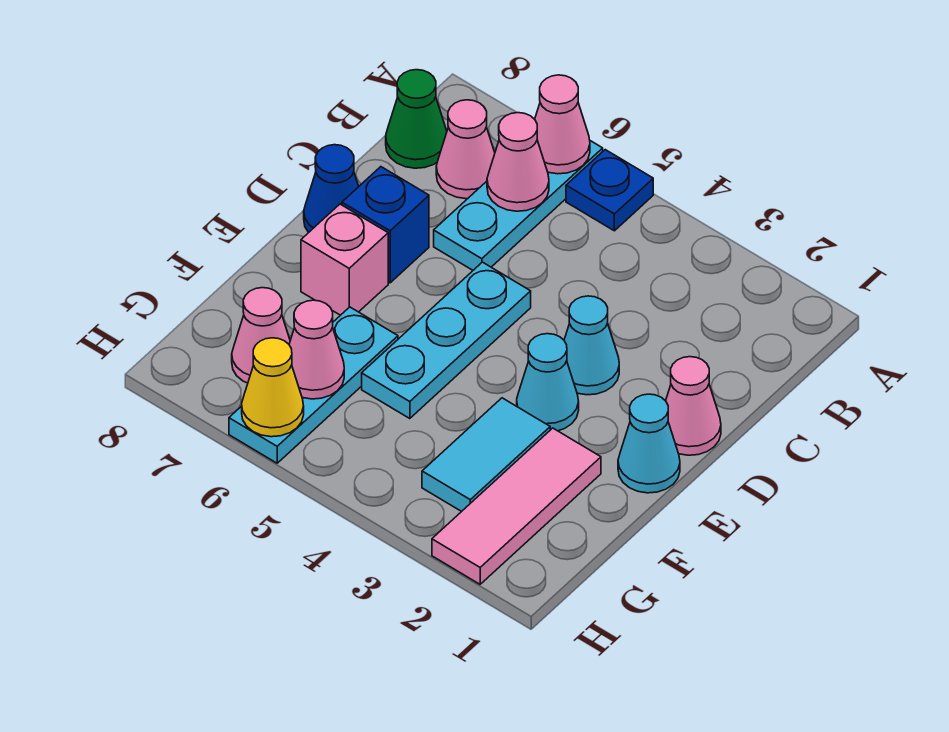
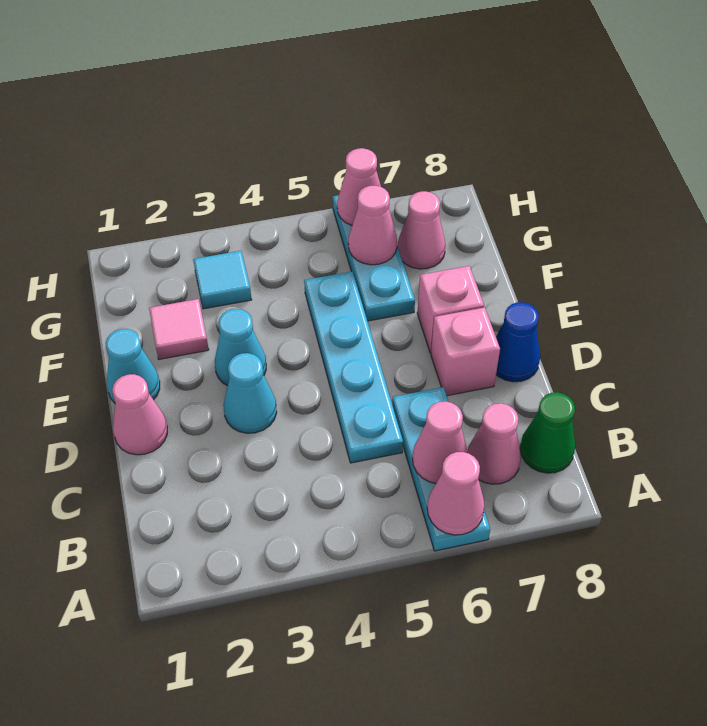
blue 1x1 plate [566,150,653,231] -> none
cyan 1x3 plate [362,262,531,419] -> cyan 1x4 plate [304,271,403,463]
blue 1x1 brick [342,167,429,283] -> pink 1x1 brick [431,307,500,396]
pink 1x3 tile [432,428,601,584] -> pink 1x1 tile [149,299,209,359]
cyan 1x2 tile [422,398,550,512] -> cyan 1x1 tile [193,251,251,309]
yellow 1x1 cone [242,338,304,437] -> pink 1x1 cone [337,148,381,225]

